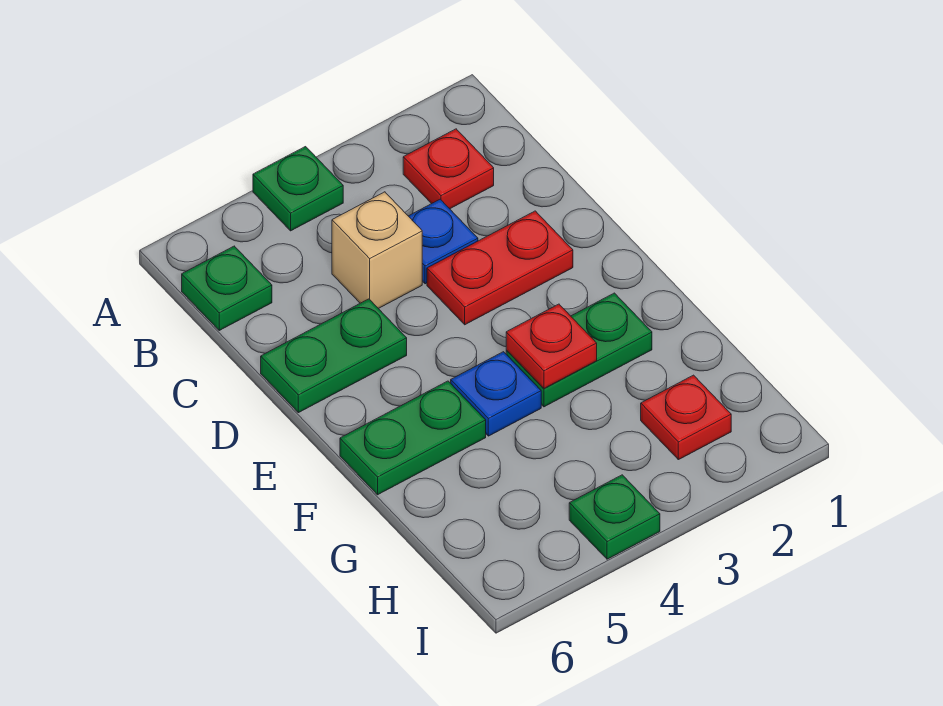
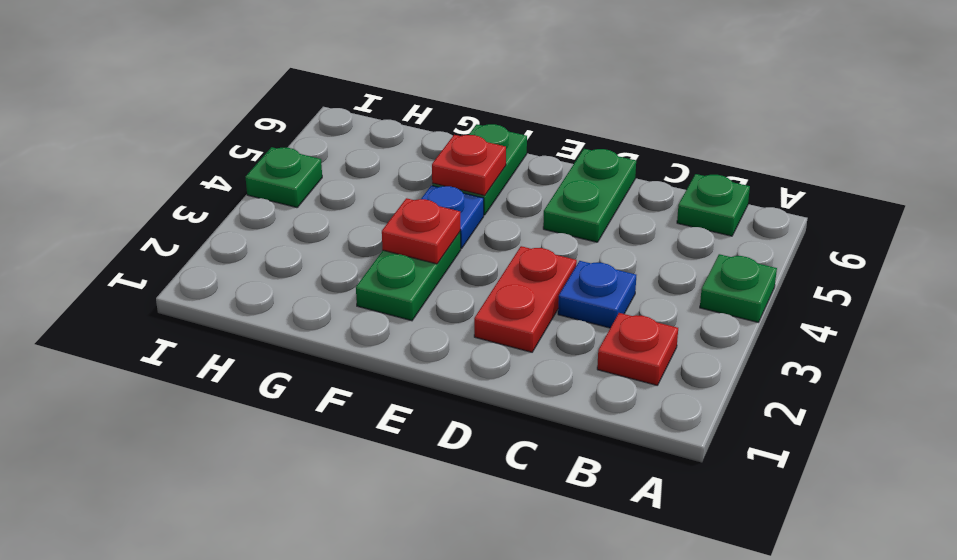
tan 1x1 brick [332,192,422,309] -> none
red 1x1 plate [641,375,731,460] -> red 1x1 plate moved to [432,135,506,196]

